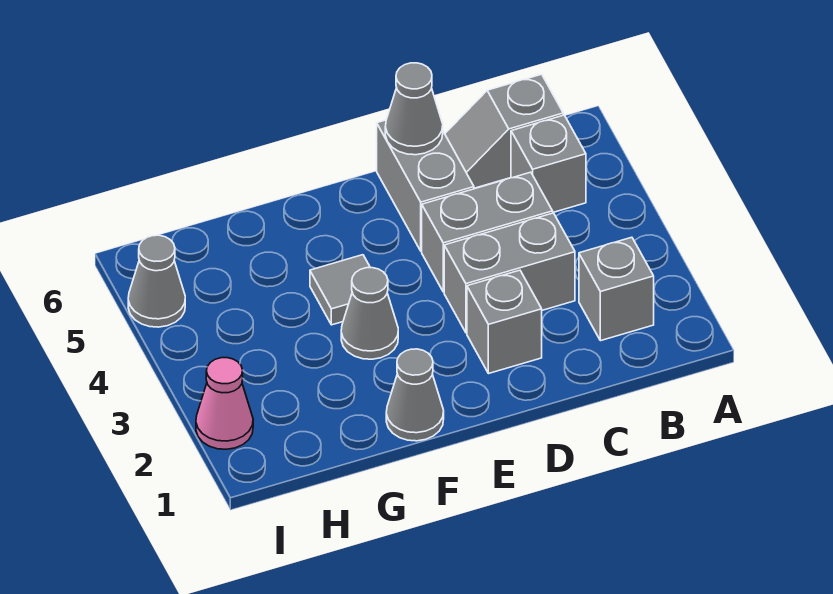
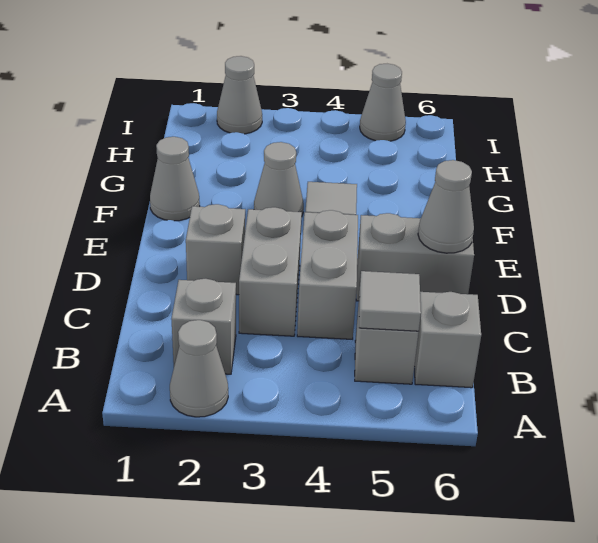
none -> grey 1x1 cone [170,320,228,417]
none -> grey 1x1 tile [359,271,421,331]
pink 1x1 cone [196,358,253,449] -> grey 1x1 cone [217,56,262,134]

